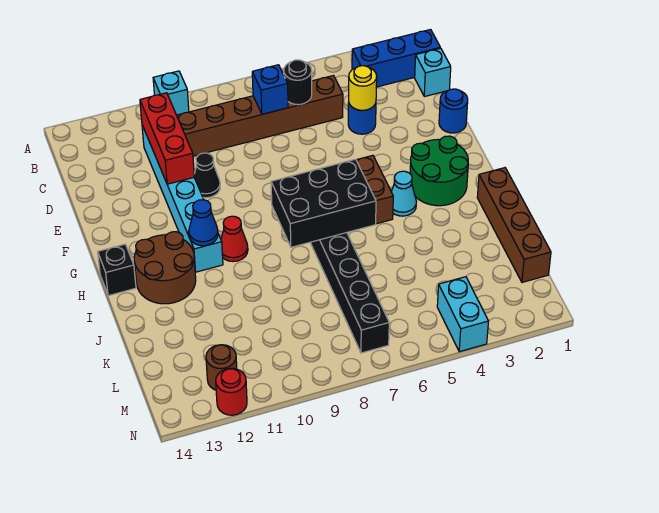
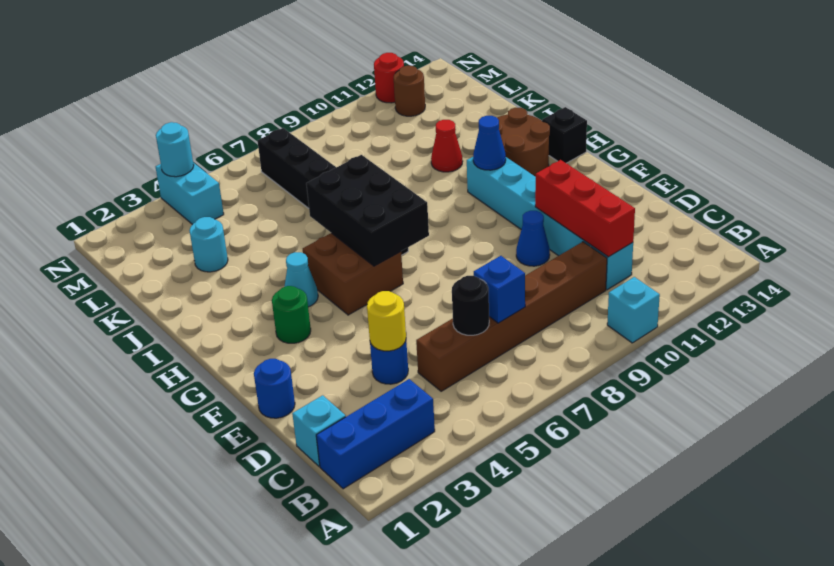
black 1x1 cone [194,153,220,198] -> blue 1x1 cone [516,211,550,266]
green 2x2 round brick [410,136,468,206] -> green 1x1 round brick [272,286,311,343]
black 2x3 brick [271,159,376,247] -> black 2x3 brick turned to [306,155,429,266]
red 1x1 cone [221,216,248,262] -> red 1x1 cone moved to [431,120,463,172]
brown 1x4 brick [477,168,551,282] -> none
none -> cyan 1x1 round brick [189,217,228,272]
none -> cyan 1x1 round brick [156,122,194,177]

